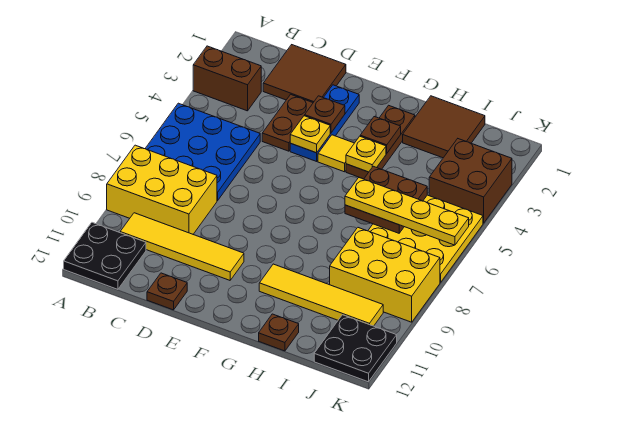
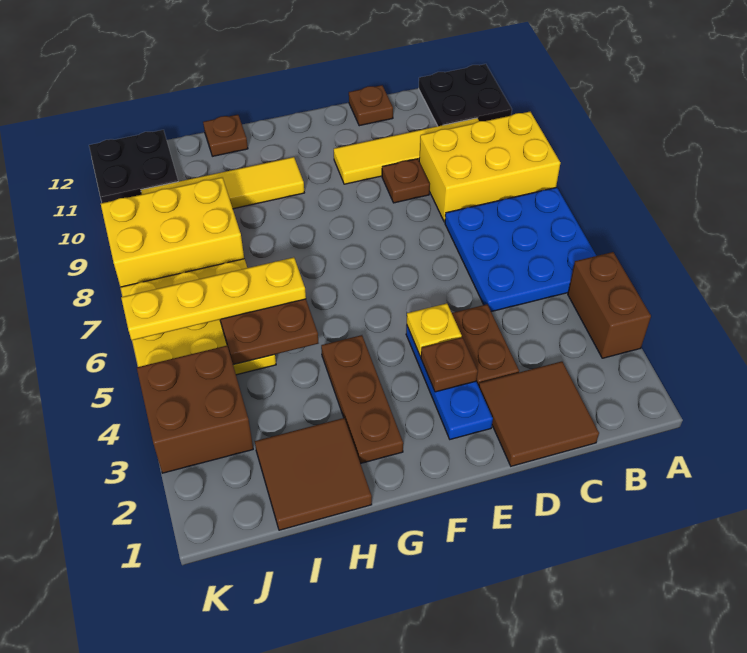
brown 1x2 brick [193,46,261,111] -> brown 1x2 brick turned to [568,252,651,358]
yellow 1x1 tile [318,135,354,172] -> none
brown 1x1 plate [360,117,401,153] -> brown 1x1 plate moved to [382,159,430,203]
yellow 1x1 plate [346,136,386,172] -> none

